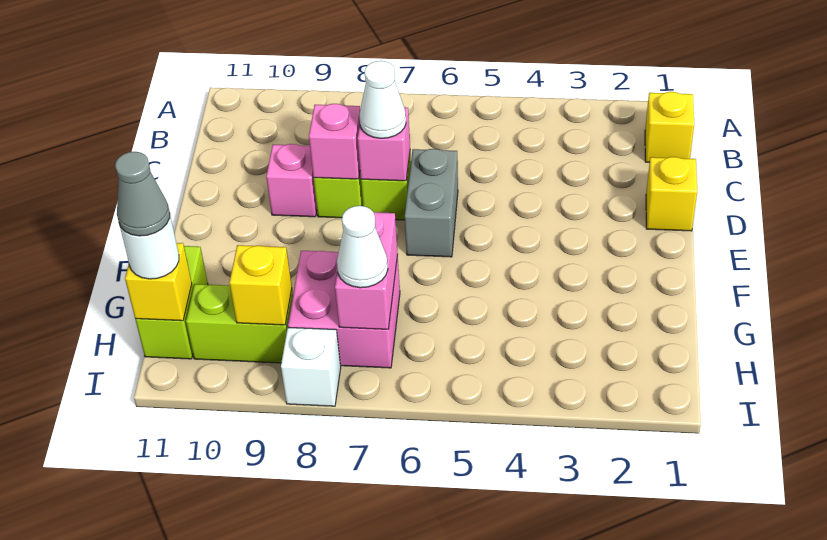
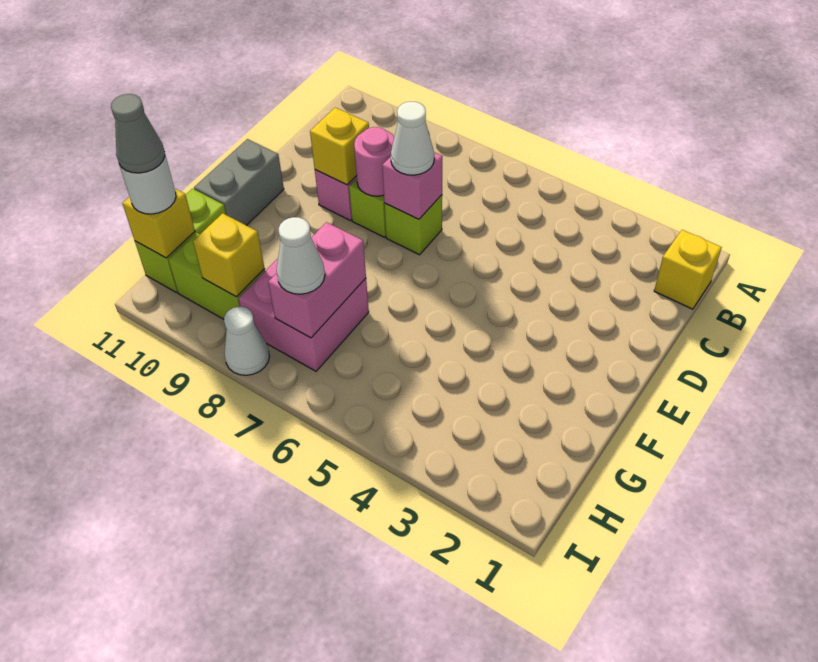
yellow 1x1 brick [646,157,697,231] -> yellow 1x1 brick moved to [310,108,369,185]
grey 1x2 brick [405,149,458,257] -> grey 1x2 brick moved to [194,139,284,226]
pink 1x1 brick [309,104,360,179] -> pink 1x1 round brick [354,127,394,196]
white 1x1 brick [281,327,341,406] -> white 1x1 cone [224,307,270,375]

